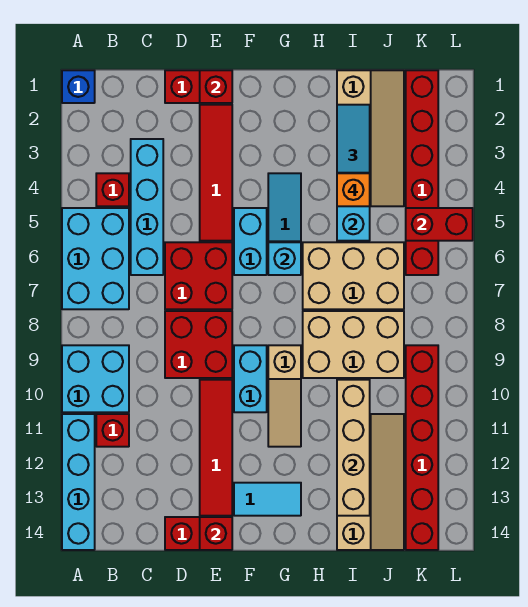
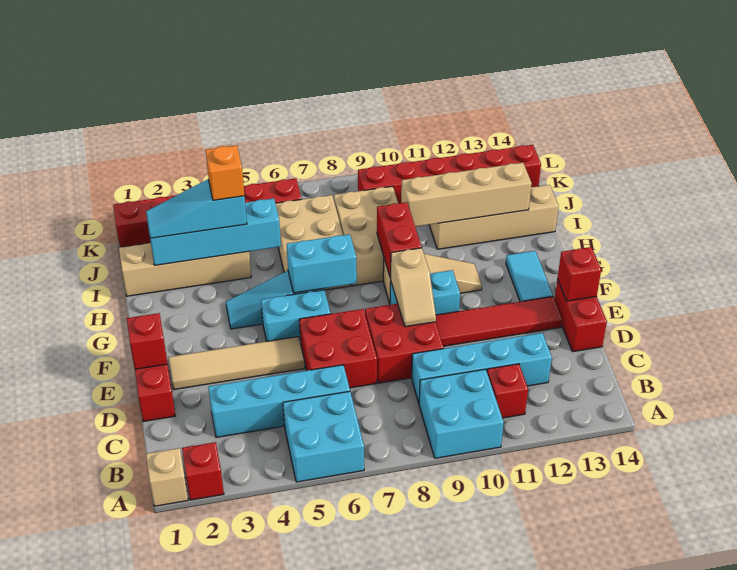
blue 1x1 brick [62,70,95,103] -> tan 1x1 brick [146,448,188,506]
cyan 2x3 brick [62,208,129,309] -> cyan 2x2 brick [283,391,364,482]
cyan 1x4 brick [62,414,95,550] -> cyan 1x4 brick moved to [412,333,552,403]
red 1x1 brick [96,173,129,206] -> red 1x1 brick moved to [182,442,224,500]
red 1x4 tile [200,105,232,241] -> tan 1x4 tile [168,337,305,390]
none -> tan 1x2 slope [390,248,436,327]
cyan 1x1 brick [268,242,301,275] -> cyan 1x2 brick [287,234,357,293]
red 1x2 brick [406,208,473,241] -> red 1x2 brick moved to [377,202,422,278]

